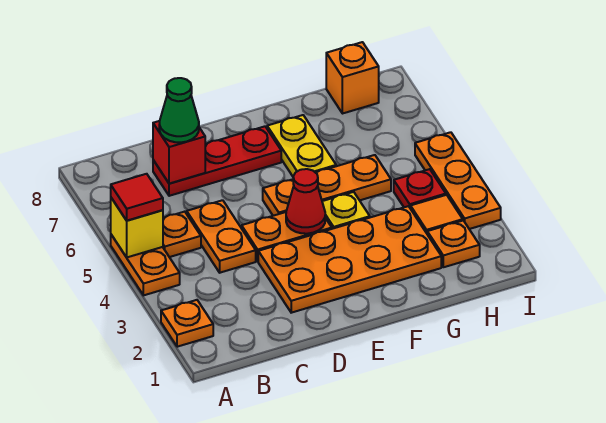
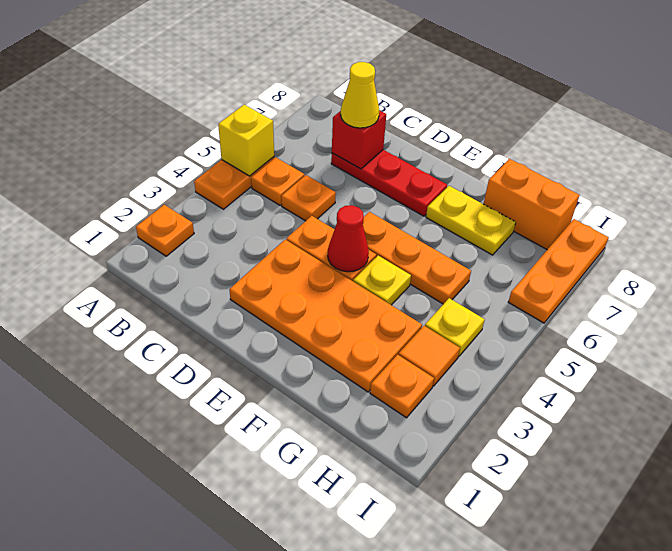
red 1x1 tile [111,174,163,221] -> none
orange 1x2 plate [187,200,256,273] -> orange 1x1 plate [282,175,336,221]
green 1x1 cone [159,78,199,142] -> yellow 1x1 cone [341,62,379,128]
yellow 1x2 plate [267,115,336,176] -> yellow 1x2 plate turned to [426,186,516,255]
red 1x1 plate [394,169,446,207] -> yellow 1x1 plate [425,298,485,356]
orange 1x1 brick [326,42,379,114] -> orange 1x2 brick [484,159,579,250]
orange 1x3 plate [415,132,501,229] -> orange 1x3 plate moved to [508,219,609,323]

